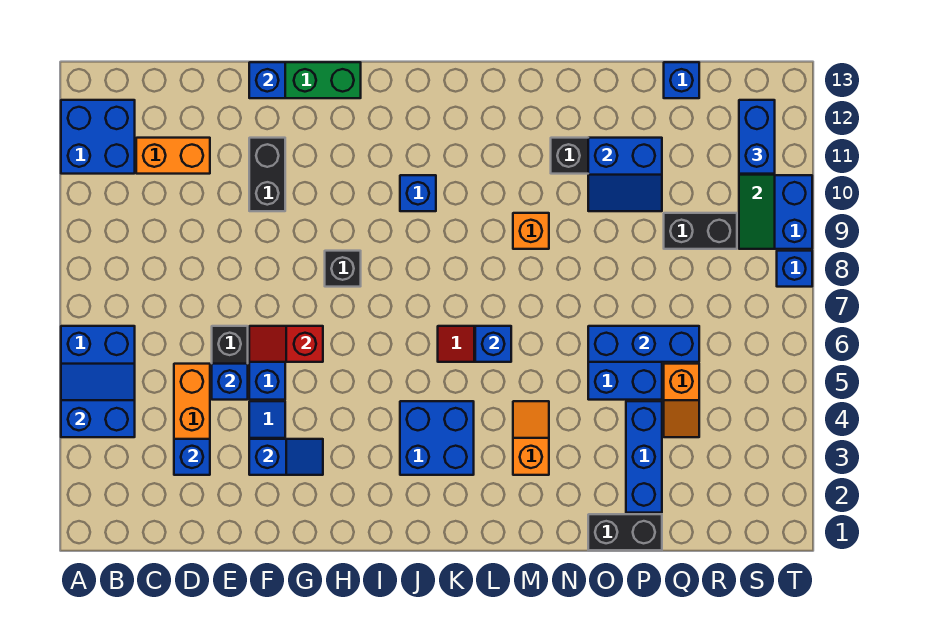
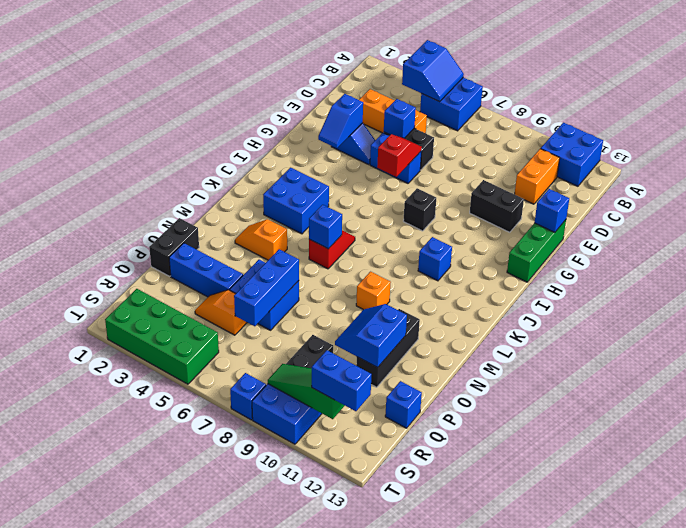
blue 1x1 brick [174,439,210,475] -> none
orange 1x2 slope [513,401,549,475] -> orange 1x2 slope turned to [235,219,287,260]
none -> green 2x4 brick [105,289,219,384]

